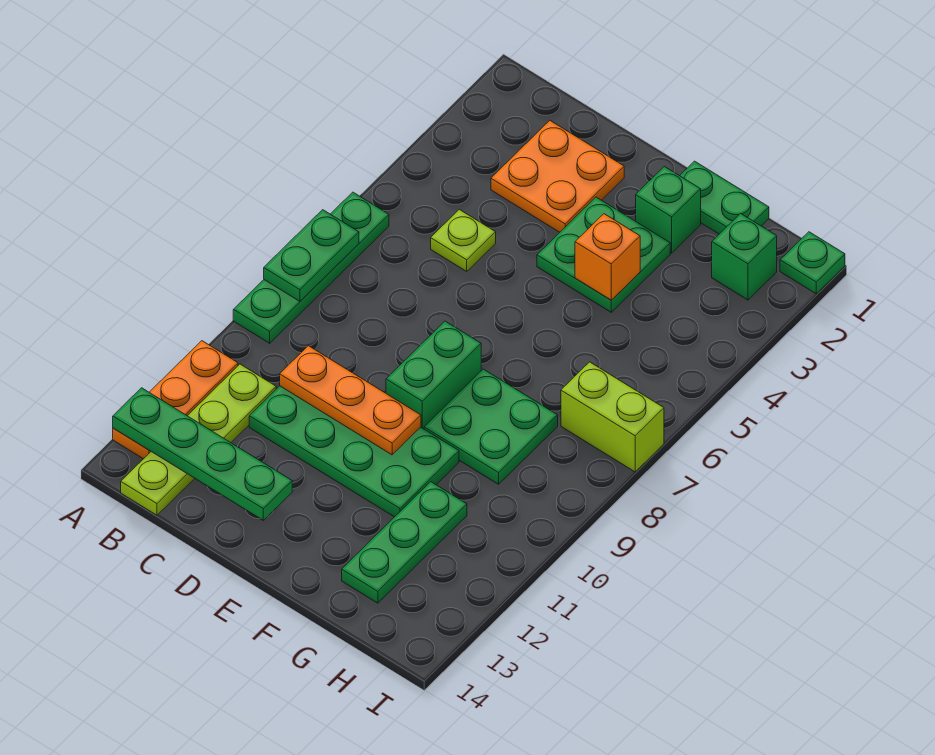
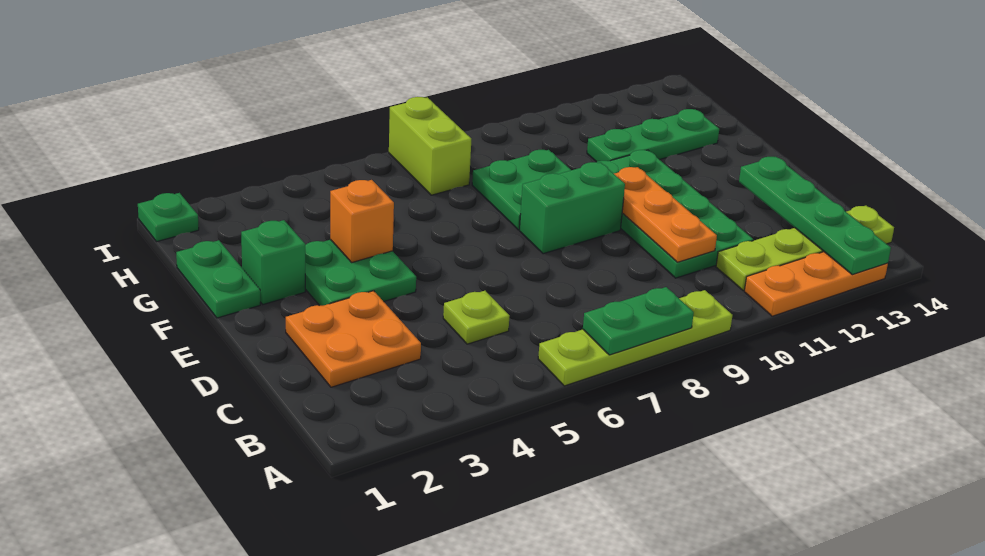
green 1x4 plate [233,192,389,343] -> lime 1x4 plate [538,290,732,386]
green 1x1 brick [712,214,777,300] -> none

